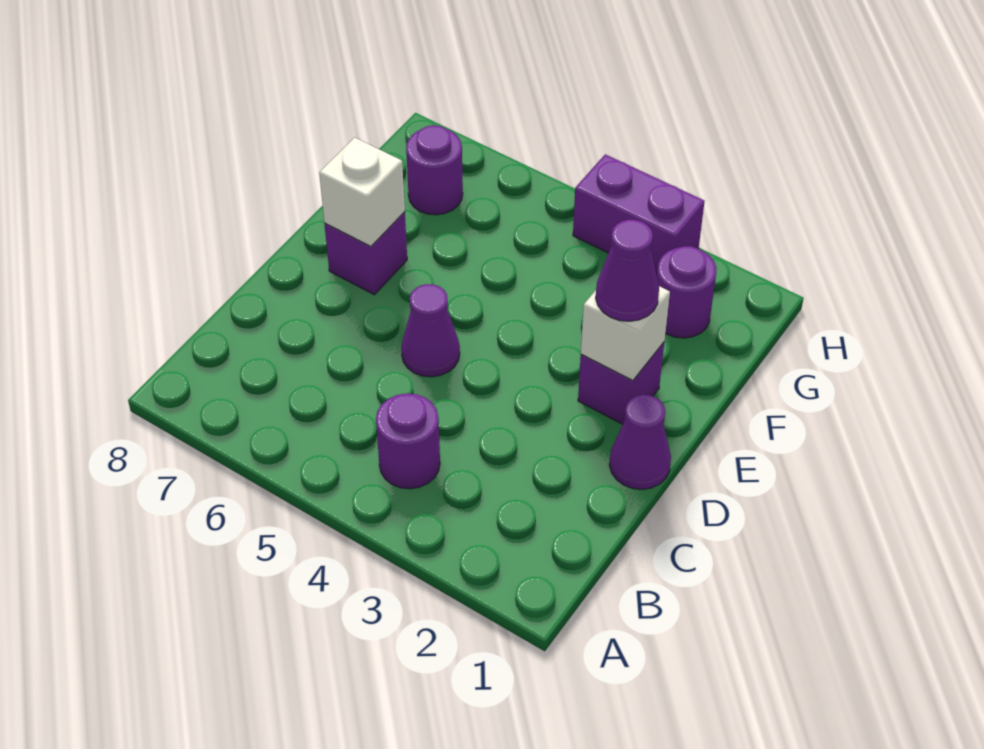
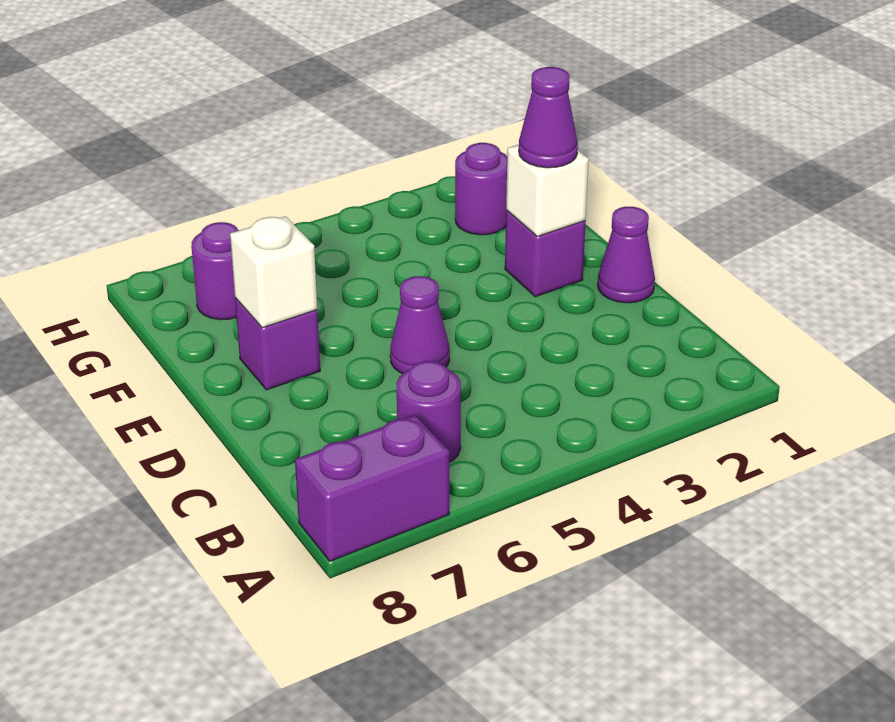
purple 1x1 round brick [376,393,440,489] -> purple 1x1 round brick moved to [396,361,461,462]
purple 1x2 brick [573,154,705,275] -> purple 1x2 brick moved to [295,415,449,561]

